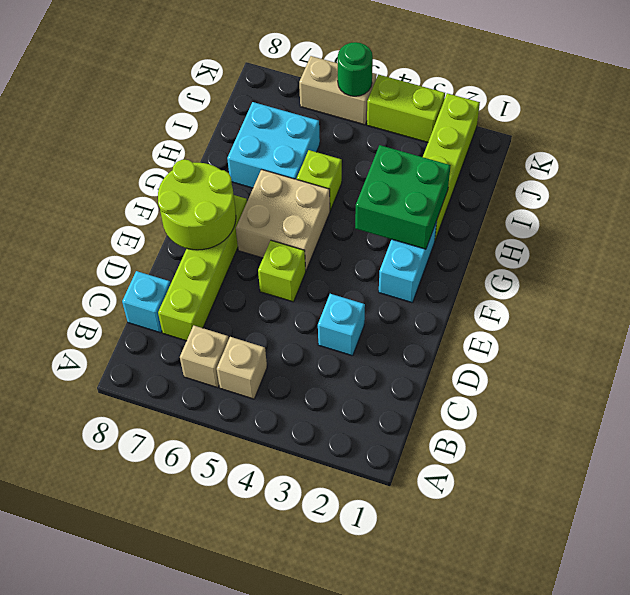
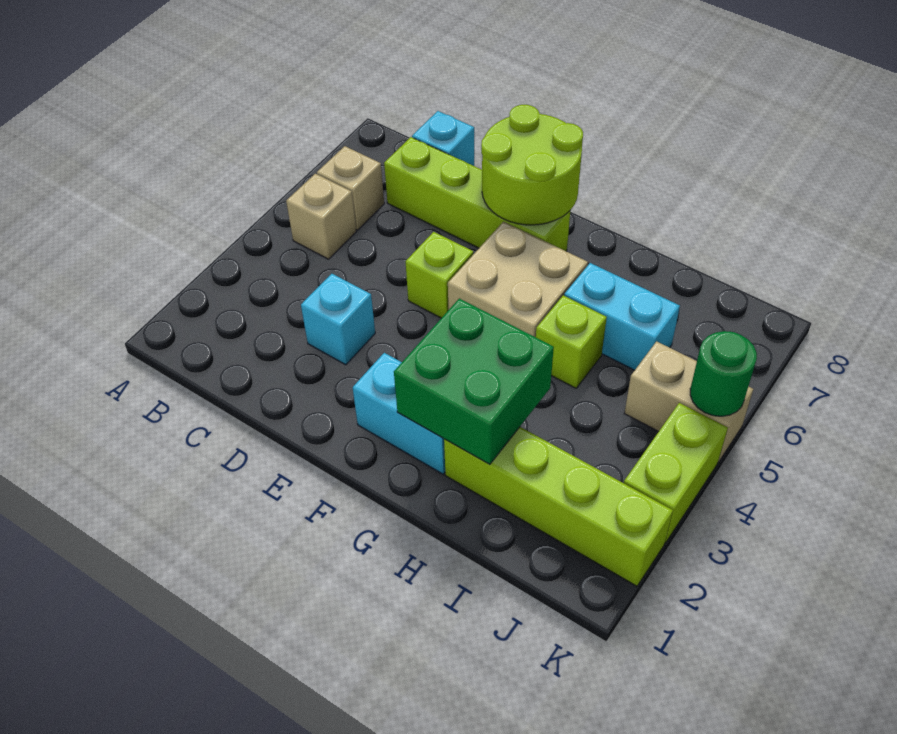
cyan 2x2 brick [227,102,320,188] -> cyan 1x2 brick [564,263,680,370]
tan 1x2 brick [299,56,377,125] -> tan 1x2 brick turned to [624,341,753,462]

